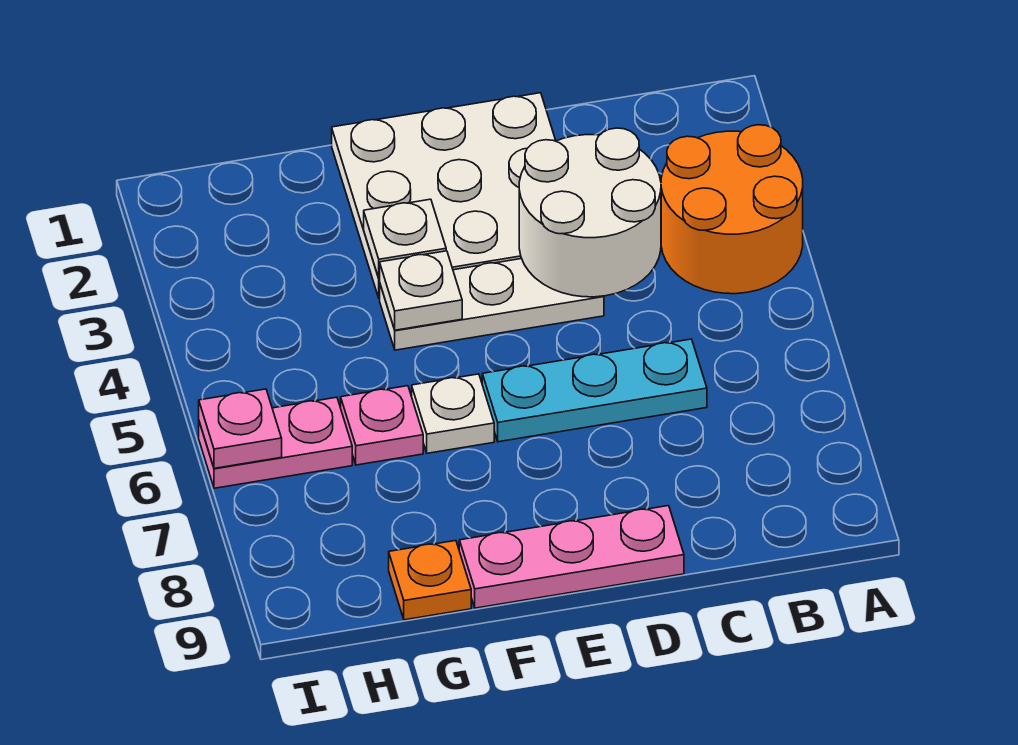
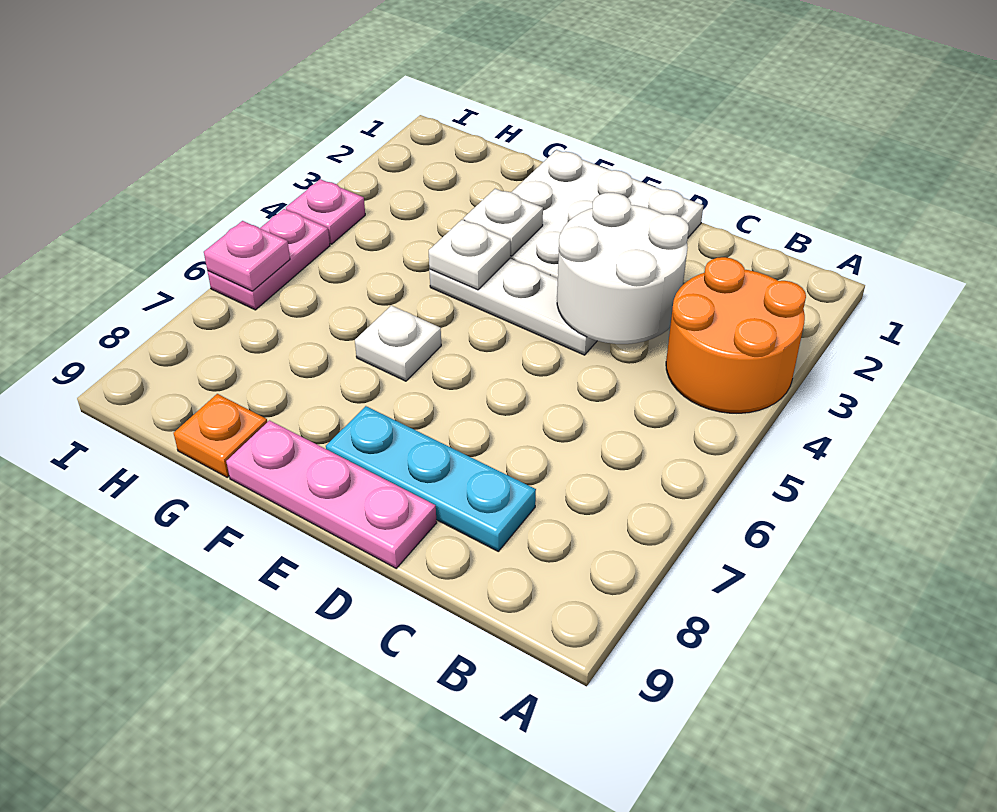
cyan 1x3 plate [482,339,707,442] -> cyan 1x3 plate moved to [326,406,536,551]
pink 1x1 plate [341,386,423,465] -> pink 1x1 plate moved to [286,179,365,244]
pink 1x2 plate [199,397,352,488] -> pink 1x2 plate turned to [207,209,330,310]

